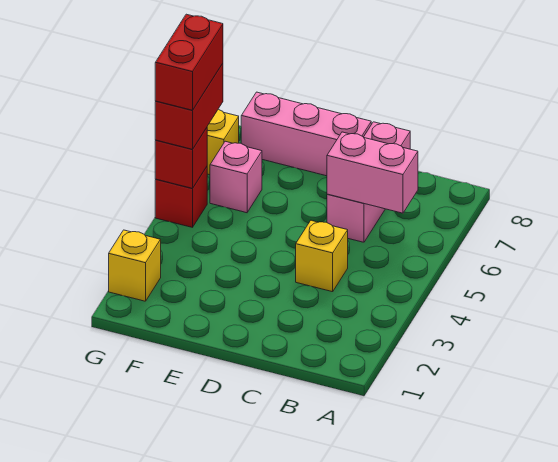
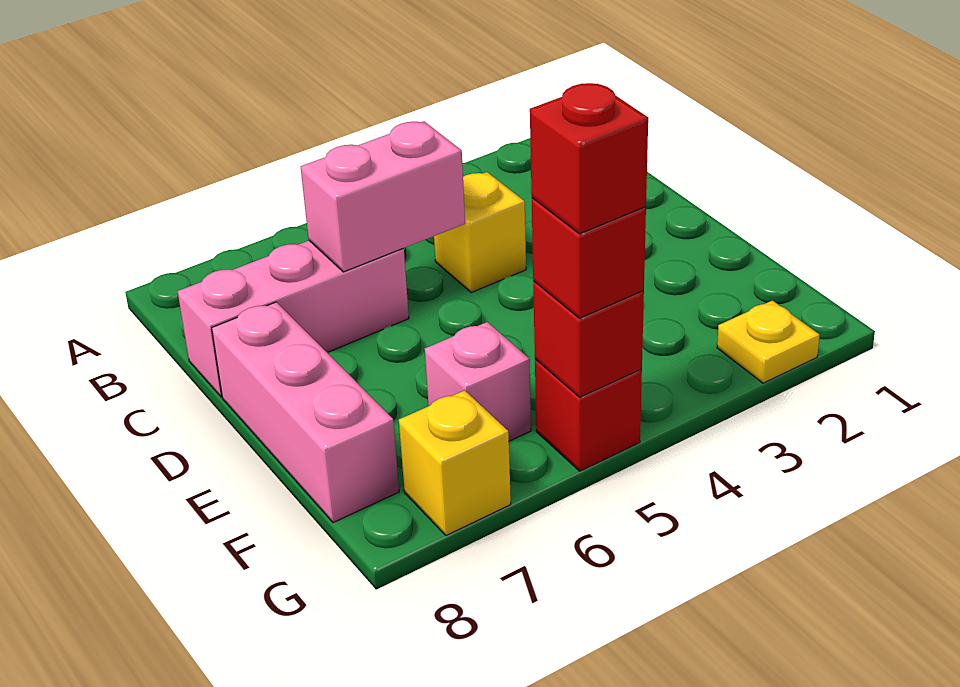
pink 1x2 brick [327,132,418,213] -> pink 1x2 brick turned to [301,121,465,272]
yellow 1x1 brick [109,230,161,301] -> yellow 1x1 plate [717,301,820,383]
red 1x2 brick [155,64,223,149] -> red 1x1 brick [532,198,646,318]
red 1x2 brick [155,14,223,110] -> red 1x1 brick [530,83,648,234]

